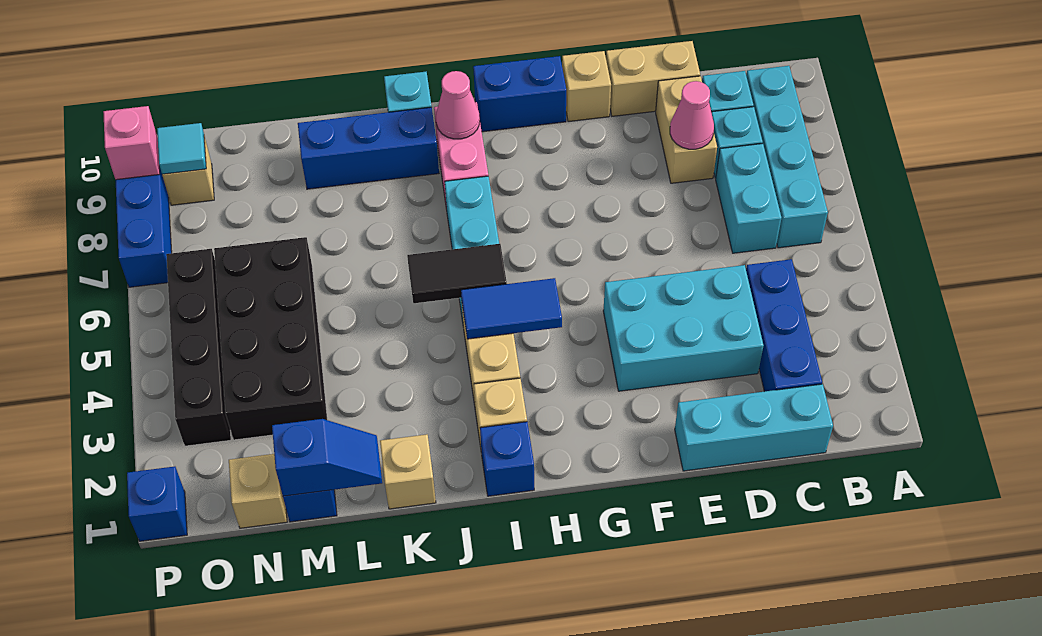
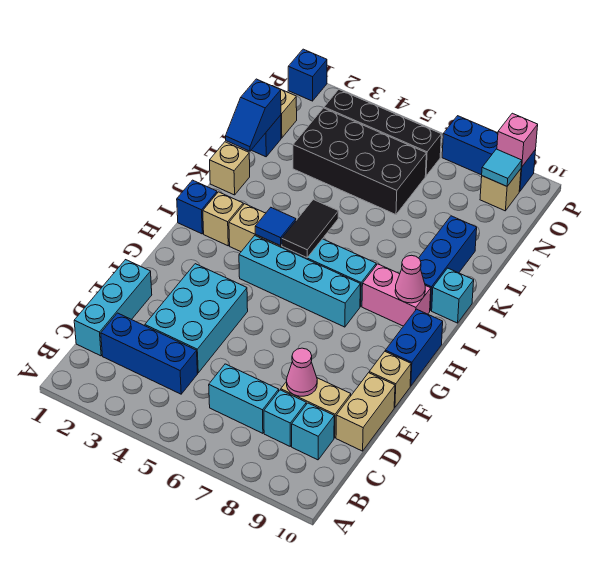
cyan 1x4 brick [746,66,828,248] -> cyan 1x4 brick moved to [239,236,360,327]
blue 1x2 tile [461,278,562,339] -> blue 1x1 tile [255,208,296,246]

